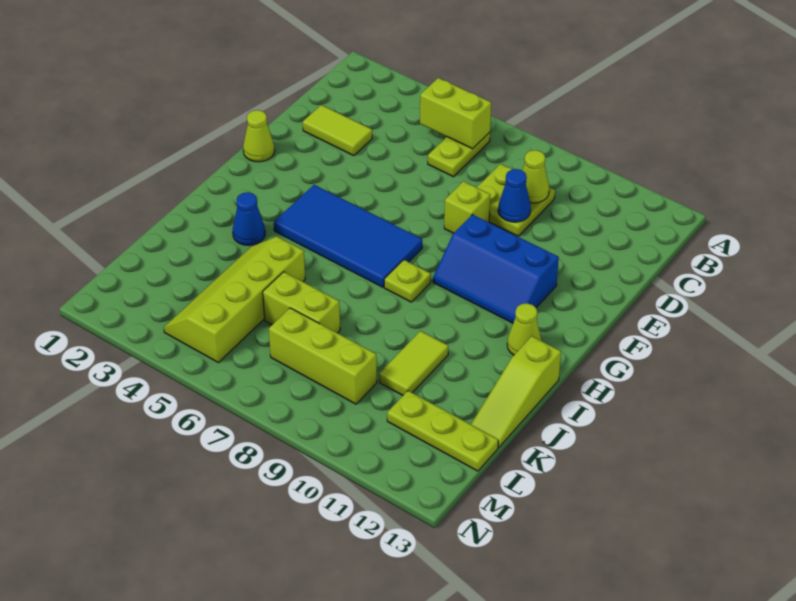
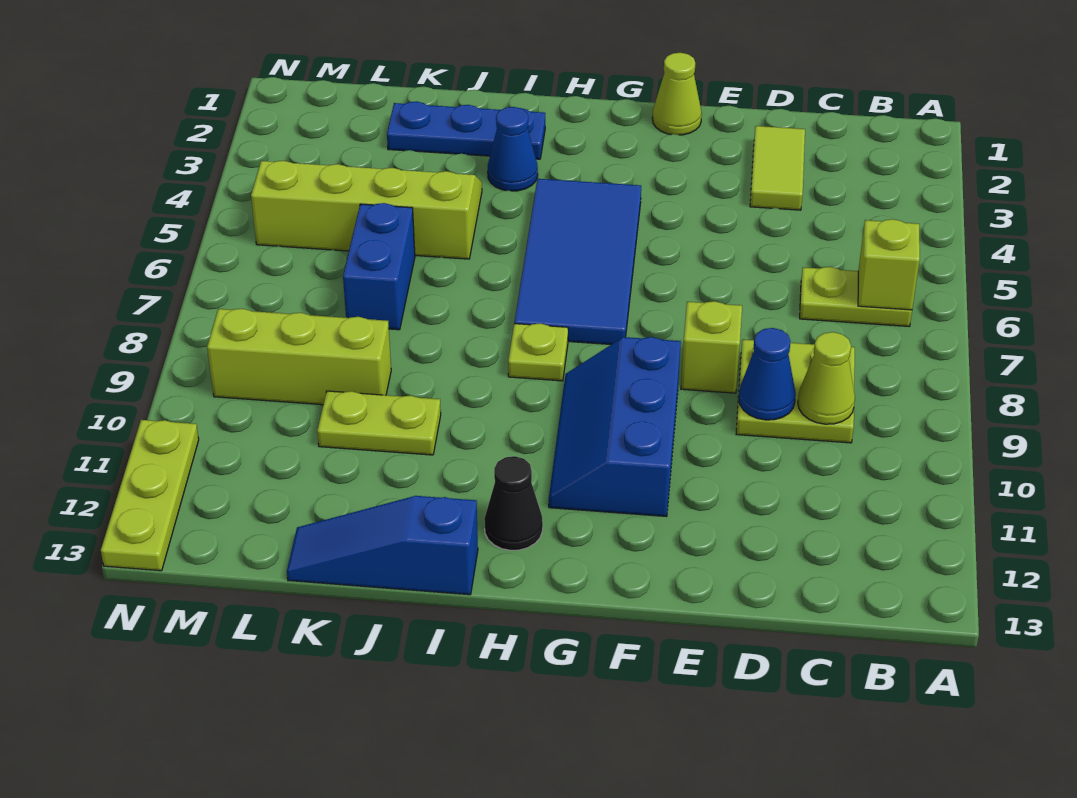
lime 1x2 brick [420,78,491,149] -> lime 1x1 brick [858,219,920,310]
lime 1x1 cone [507,303,542,355] -> black 1x1 cone [484,456,543,550]
none -> blue 1x3 plate [387,101,545,159]
lime 1x3 slope [471,336,561,447] -> blue 1x3 slope [287,496,478,595]
lime 1x2 tile [379,331,448,395] -> lime 1x2 plate [317,391,441,455]
lime 1x2 brick [263,272,340,333] -> blue 1x2 brick [343,203,415,330]
lime 1x3 brick [269,308,377,404] -> lime 1x3 brick turned to [207,309,391,405]
lime 1x3 plate [387,391,498,471] -> lime 1x3 plate moved to [101,420,199,571]

